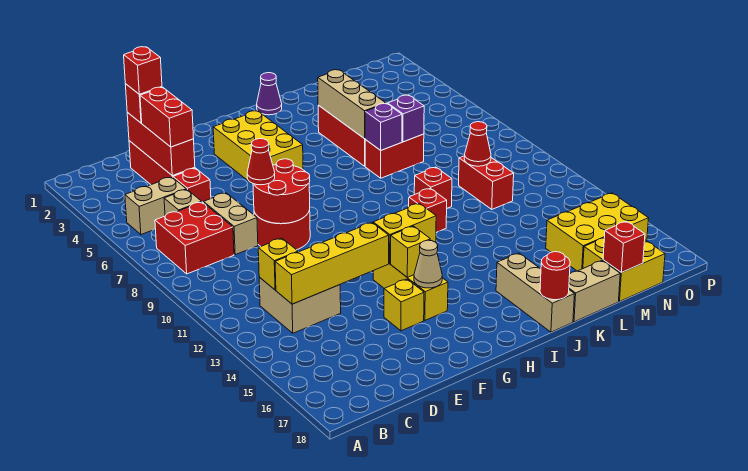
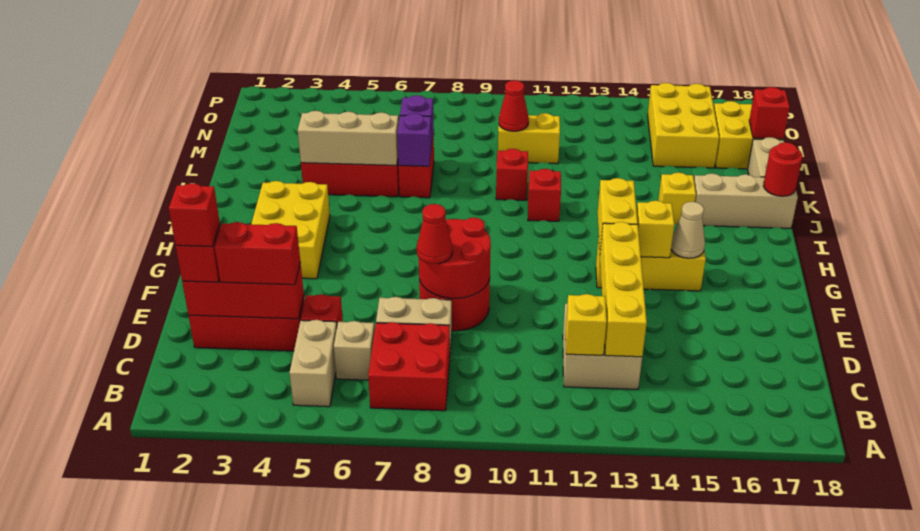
yellow 1x1 brick [384,279,424,331] -> yellow 1x1 brick moved to [658,173,696,225]
yellow 2x3 brick [213,111,303,184] -> yellow 2x3 brick turned to [251,181,330,279]
purple 1x1 cone [257,73,282,115] -> none
red 1x2 brick [459,156,514,209] -> yellow 1x2 brick [498,113,560,164]

